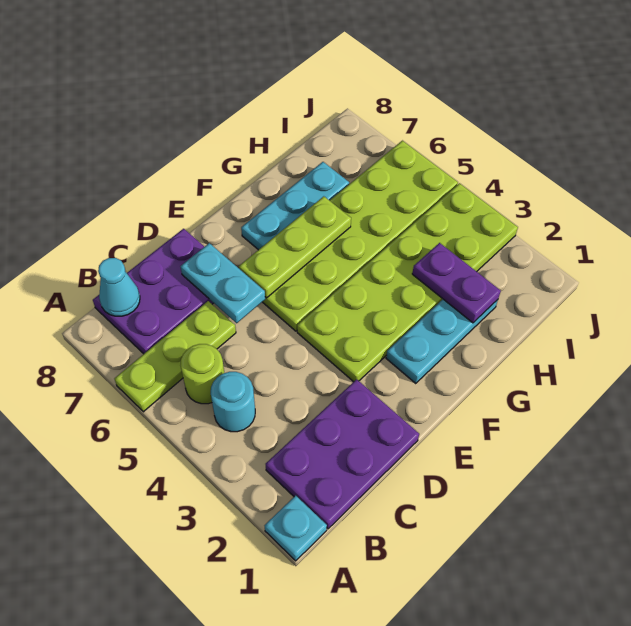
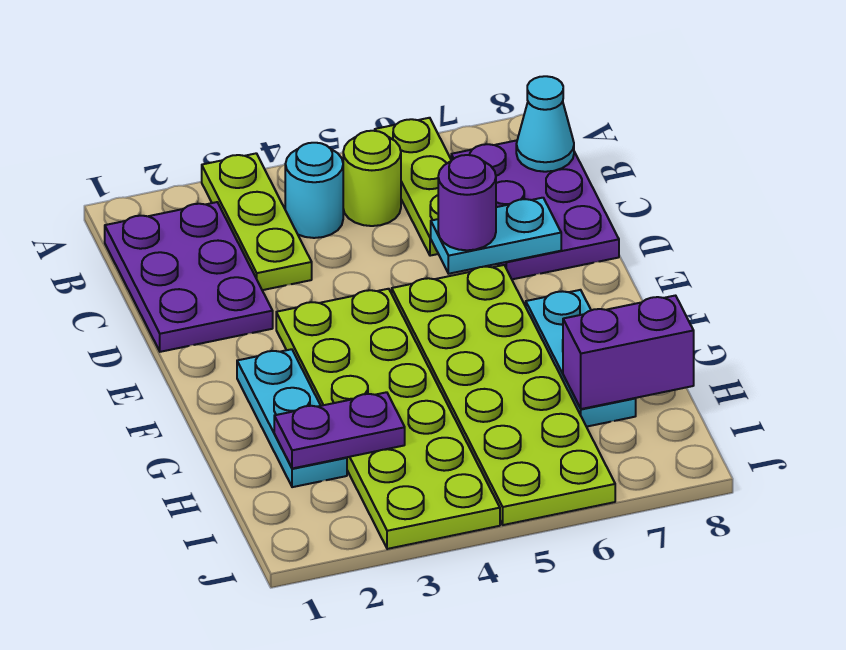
cyan 1x1 plate [265,496,327,561] -> none
none -> purple 1x1 round brick [438,155,496,250]
lime 1x3 plate [239,196,351,298] -> lime 1x3 plate moved to [202,153,312,290]
none -> purple 1x2 brick [563,296,694,409]

